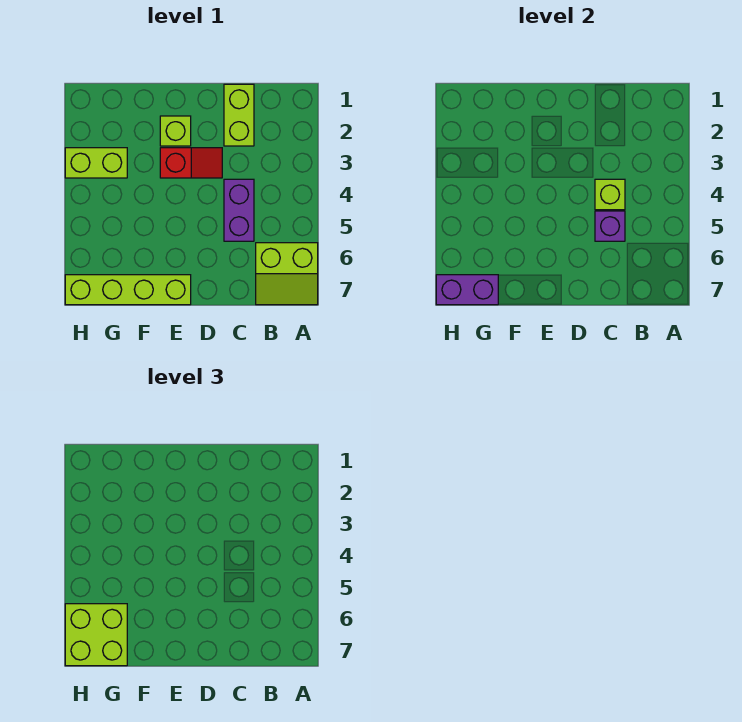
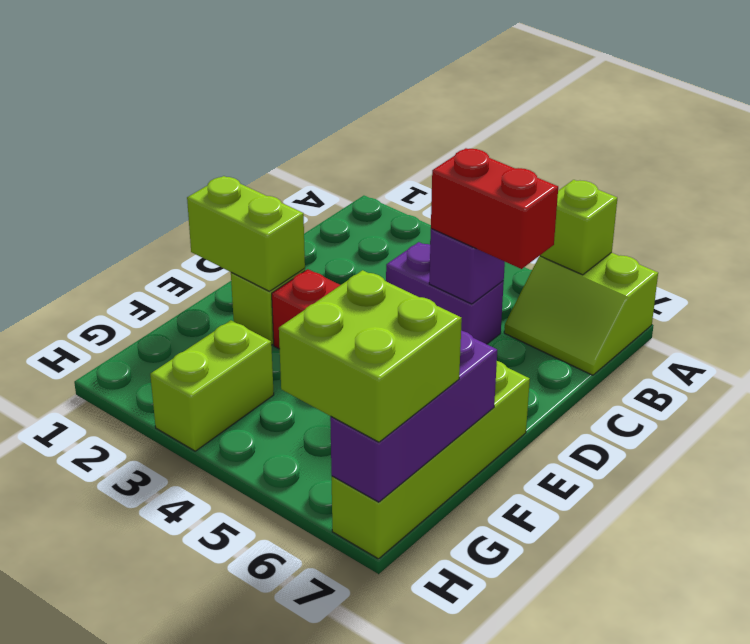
lime 2x2 slope [256,243,318,305] -> lime 2x2 slope turned to [504,253,658,375]
lime 1x2 brick [224,84,254,146] -> lime 1x2 brick moved to [187,176,305,291]
lime 1x1 brick [595,179,625,210] -> lime 1x1 brick moved to [540,180,617,275]
none -> red 1x2 brick [431,148,558,269]
purple 1x2 brick [436,275,498,305] -> purple 1x3 brick [330,331,497,502]

